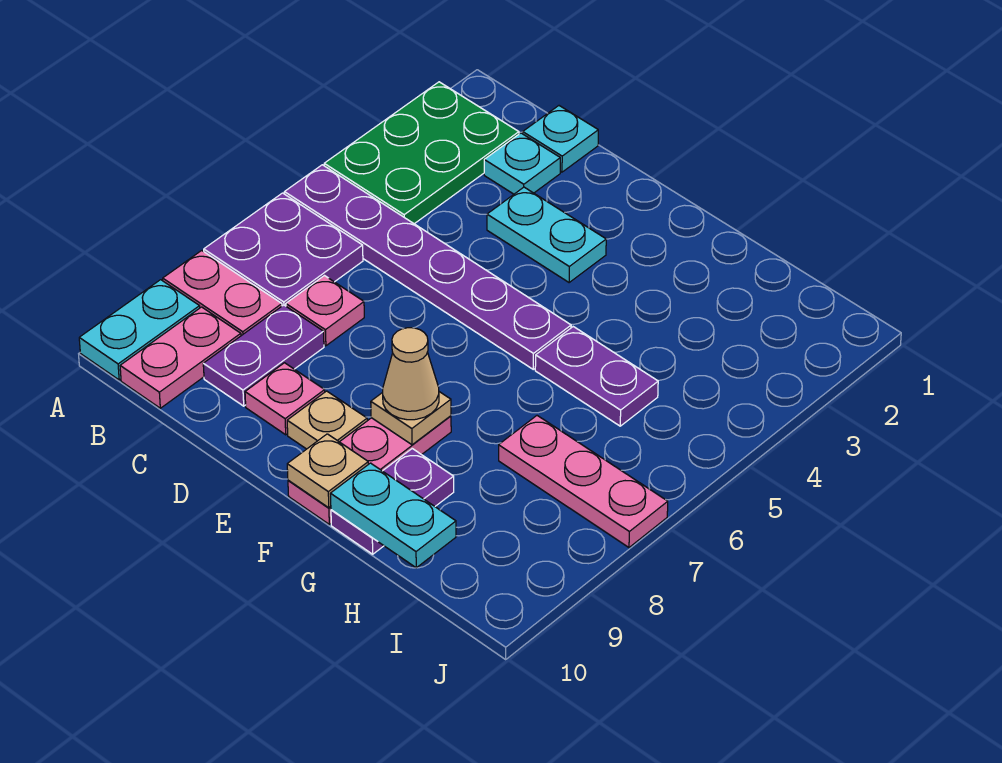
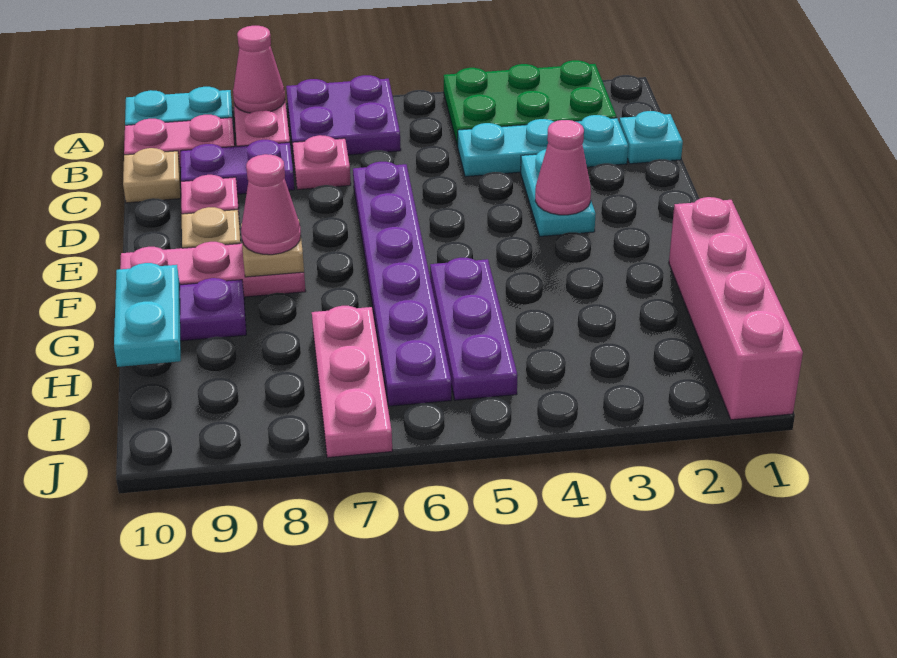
purple 1x6 plate [284,165,571,369] -> purple 1x6 plate moved to [353,162,451,406]
none -> pink 1x1 cone [233,26,285,113]
none -> cyan 1x2 plate [458,119,554,177]
none -> pink 1x1 cone [535,120,591,215]
tan 1x1 cone [383,328,439,420] -> pink 1x1 cone [241,154,301,255]
tan 1x1 plate [287,434,368,508] -> tan 1x1 plate moved to [123,148,181,203]
none -> pink 1x4 brick [669,197,803,420]
purple 1x2 plate [535,327,658,426] -> purple 1x3 plate [430,258,517,400]

